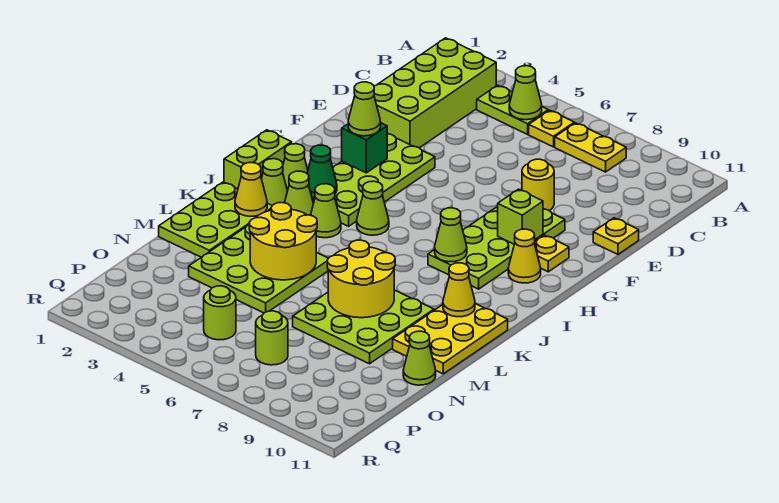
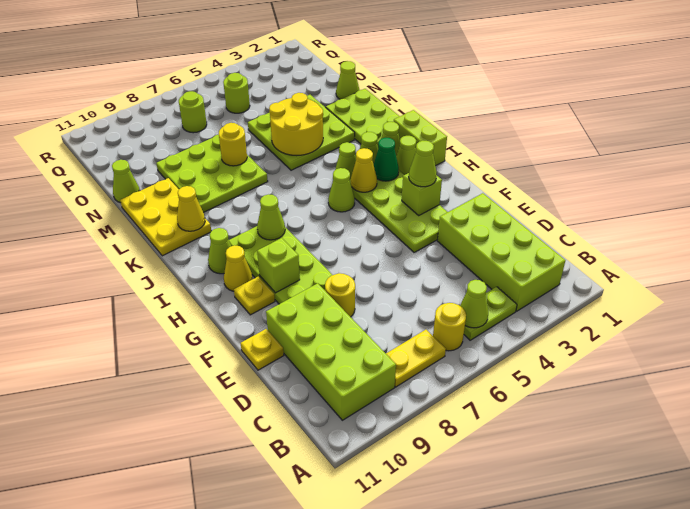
yellow 1x1 plate [529,110,574,147] -> yellow 1x1 round brick [433,303,466,351]
none -> lime 2x4 brick [266,283,396,420]
green 1x1 brick [342,123,387,173] -> lime 1x1 brick [402,173,442,215]
none -> lime 1x1 cone [208,228,231,274]
yellow 1x1 cone [235,163,267,216] -> yellow 1x1 cone moved to [351,148,377,192]
yellow 2x2 round brick [327,240,395,318] -> yellow 1x1 round brick [219,123,247,166]
none -> lime 1x1 cone [336,61,359,99]

